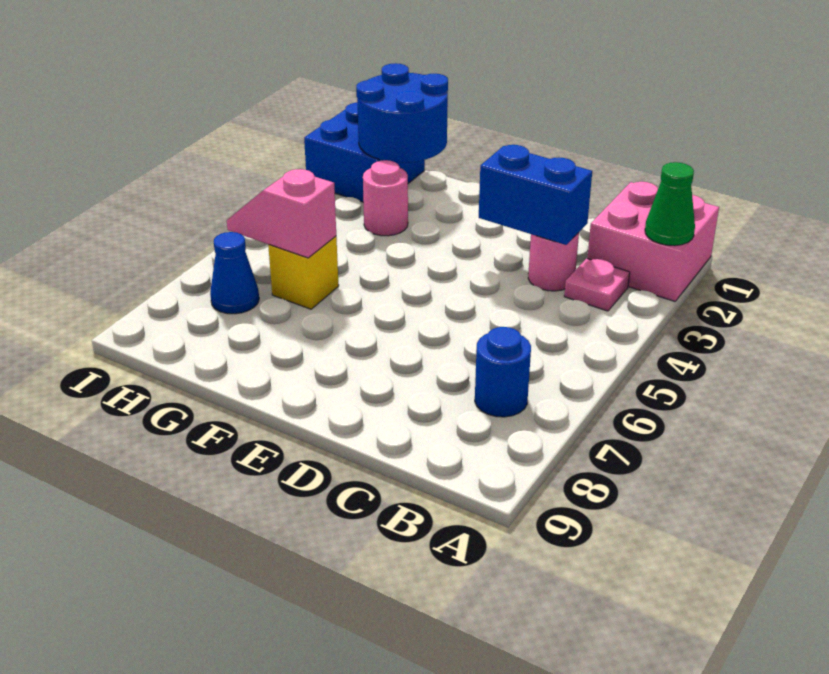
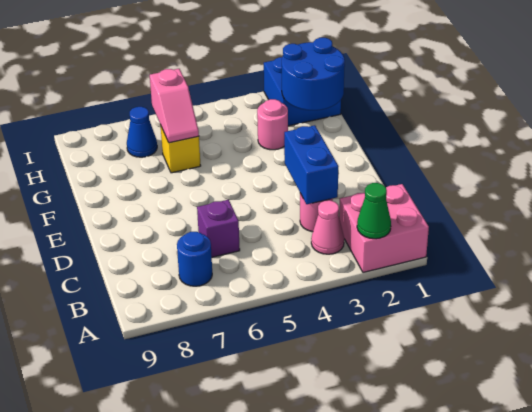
pink 1x1 plate [564,258,630,311] -> pink 1x1 cone [311,200,344,254]
none -> purple 1x1 brick [197,200,240,257]
pink 1x2 slope [227,169,336,258] -> pink 1x2 slope turned to [150,69,199,143]

